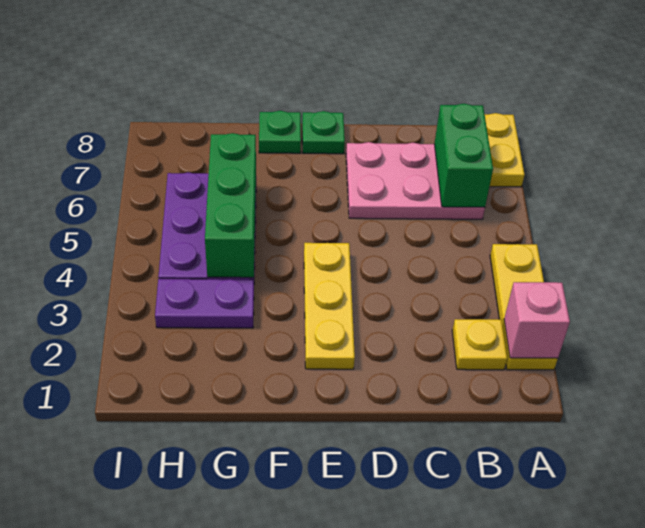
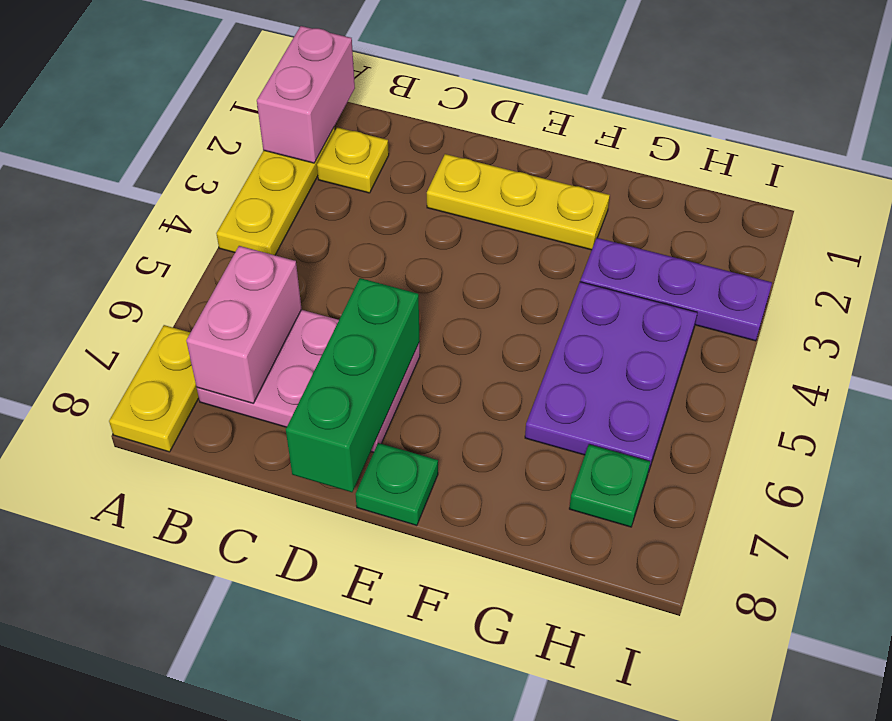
pink 1x1 brick [504,282,570,358] -> pink 1x2 brick [257,26,355,163]
green 1x2 brick [434,104,493,207] -> pink 1x2 brick [186,246,302,403]
yellow 1x3 plate [304,243,355,369] -> yellow 1x3 plate turned to [427,154,610,250]
green 1x1 plate [259,111,301,153] -> green 1x1 plate moved to [569,445,650,527]
purple 1x2 plate [155,279,254,328] -> purple 1x3 plate [580,238,772,341]
green 1x3 brick [205,133,256,277] -> green 1x3 brick moved to [286,278,420,492]

